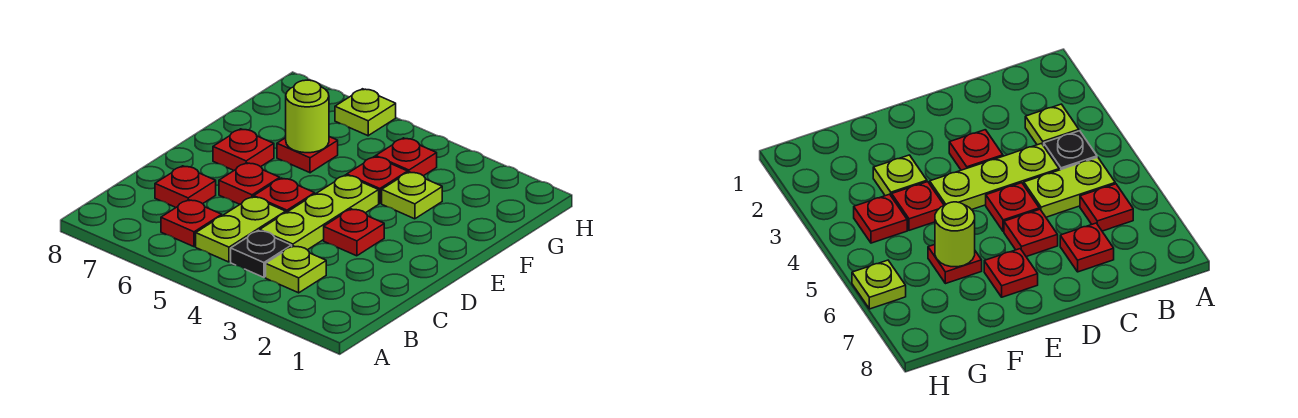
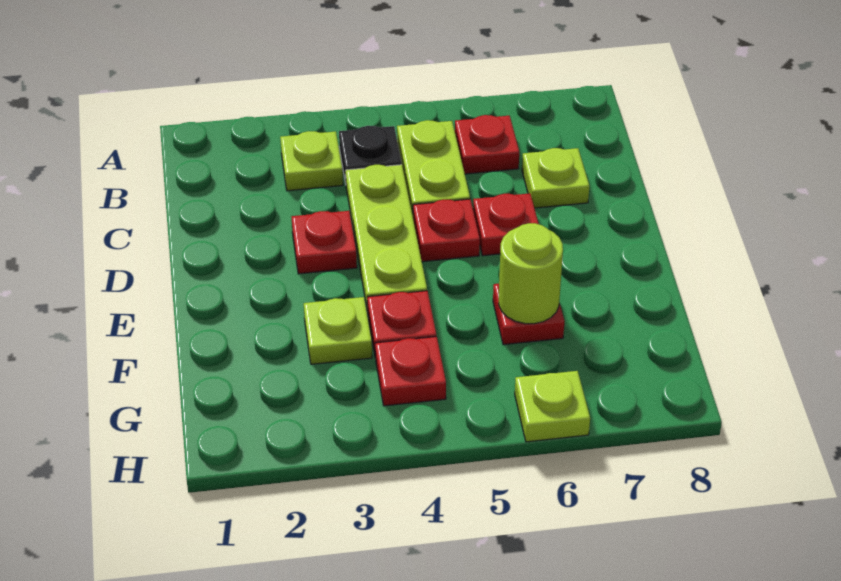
red 1x1 plate [155,166,216,207] -> lime 1x1 plate [522,148,589,208]
red 1x1 plate [213,129,274,170] -> none

